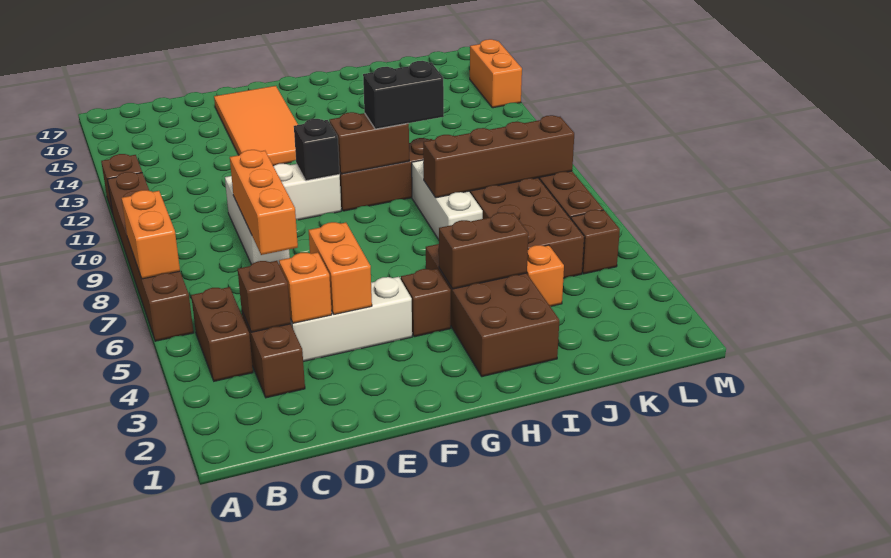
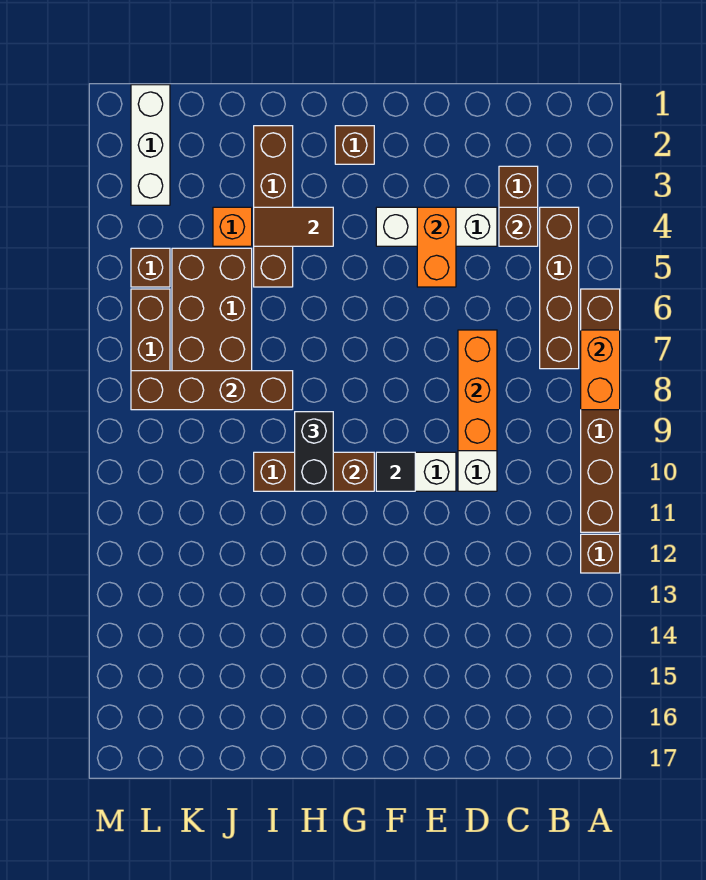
brown 1x2 brick [191,287,253,381] -> brown 1x4 brick [540,207,579,369]
orange 1x1 brick [279,252,332,323] -> none
orange 2x4 tile [214,86,298,166] -> none
black 1x1 brick [294,119,340,181] -> black 1x1 tile [376,452,415,491]
brown 1x1 brick [401,269,451,337] -> brown 1x1 brick moved to [335,126,374,164]
brown 2x4 brick [426,244,559,377] -> brown 1x4 brick [254,126,293,287]
brown 1x2 brick [439,212,528,289] -> brown 1x2 tile [254,207,333,246]
black 1x2 brick [363,61,444,129] -> black 1x2 brick turned to [295,412,333,491]
white 1x3 brick [412,160,483,240] -> white 1x3 brick moved to [131,85,170,205]
orange 1x2 brick [470,39,522,108] -> none

